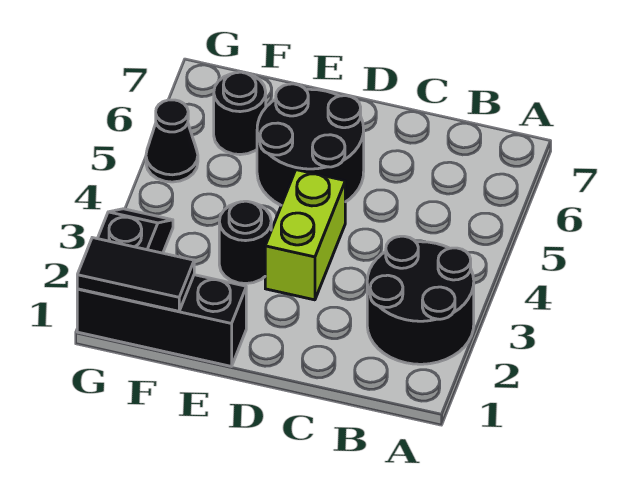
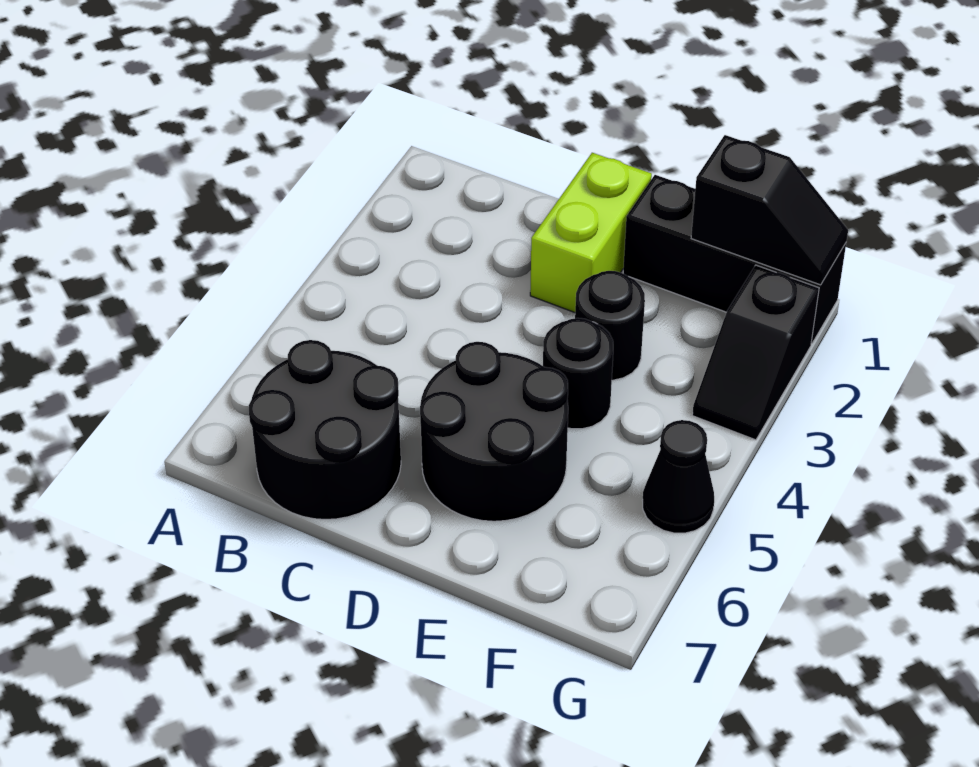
black 2x2 round brick [367,236,474,364] -> black 2x2 round brick moved to [249,340,401,519]
lime 1x2 brick [265,170,345,300] -> lime 1x2 brick moved to [530,153,652,312]
black 1x2 tile [77,238,194,311] -> black 1x2 slope [691,135,848,285]
black 1x1 round brick [214,72,266,155] -> black 1x1 round brick moved to [543,318,613,429]

